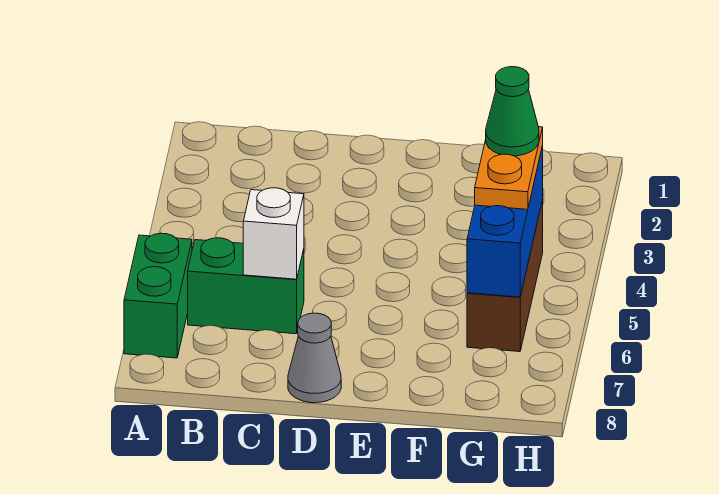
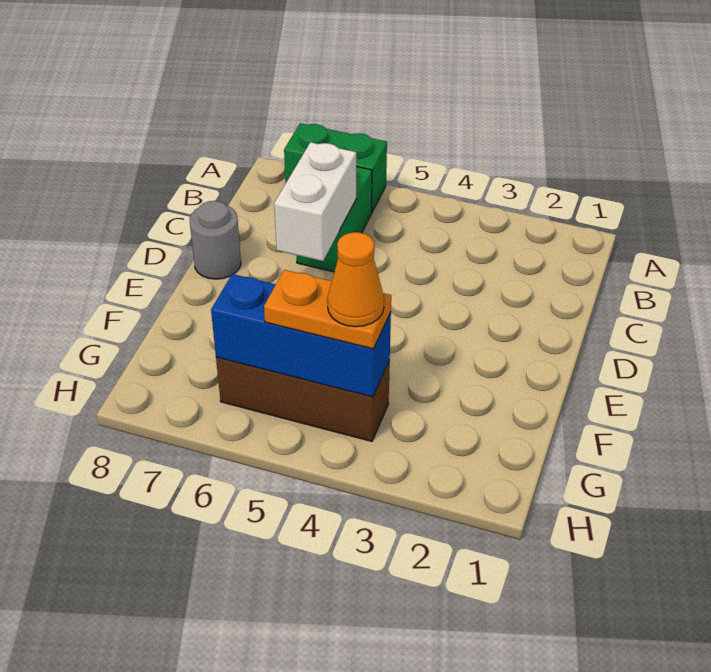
white 1x1 brick [243,188,304,279] -> white 1x2 brick [274,142,356,261]
grey 1x1 cone [288,313,341,403] -> grey 1x1 round brick [190,201,241,279]
green 1x1 cone [486,67,539,156] -> orange 1x1 cone [327,232,384,327]

